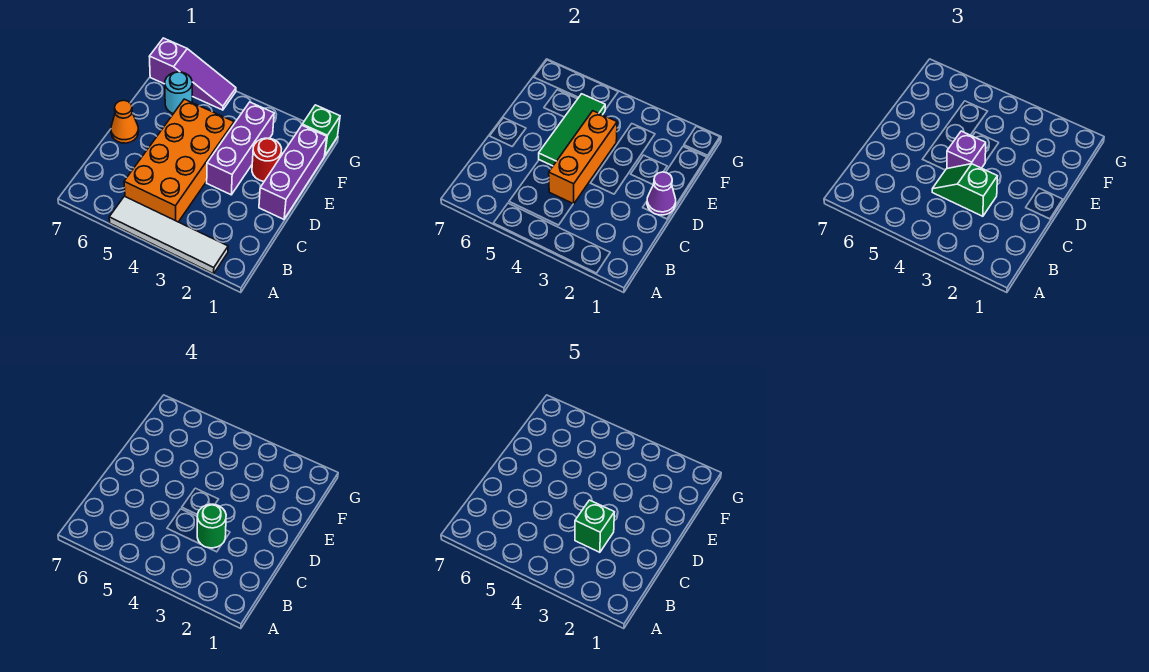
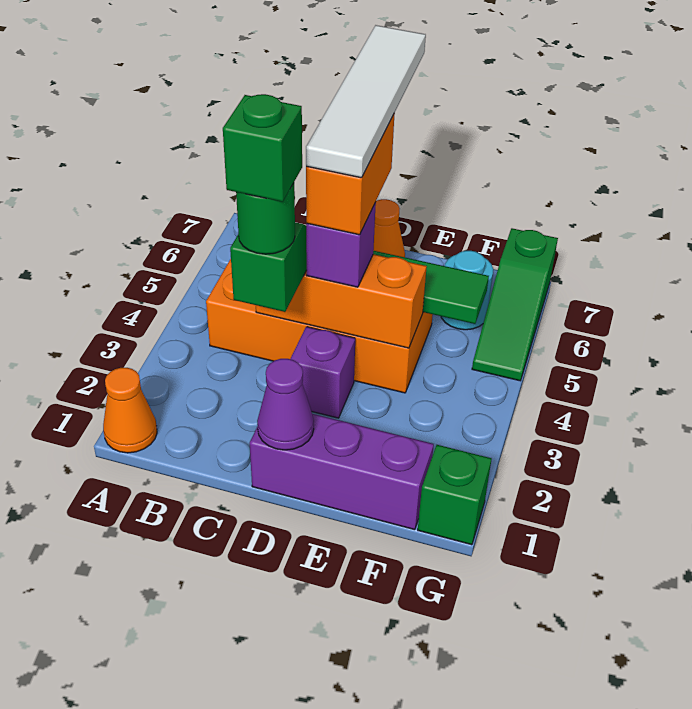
none -> orange 1x1 cone [103,368,157,453]
white 1x4 tile [109,196,228,274] -> white 1x4 tile moved to [306,25,426,178]
purple 1x3 brick [207,102,274,195] -> purple 1x1 brick [291,327,355,418]
none -> orange 1x2 brick [306,113,395,235]
red 1x1 round brick [252,138,282,181] -> none
purple 1x3 slope [149,38,236,110] -> green 1x3 slope [472,228,558,381]

